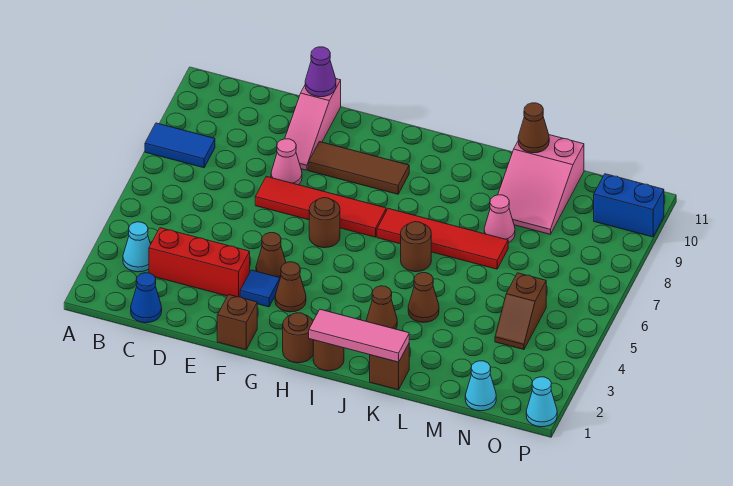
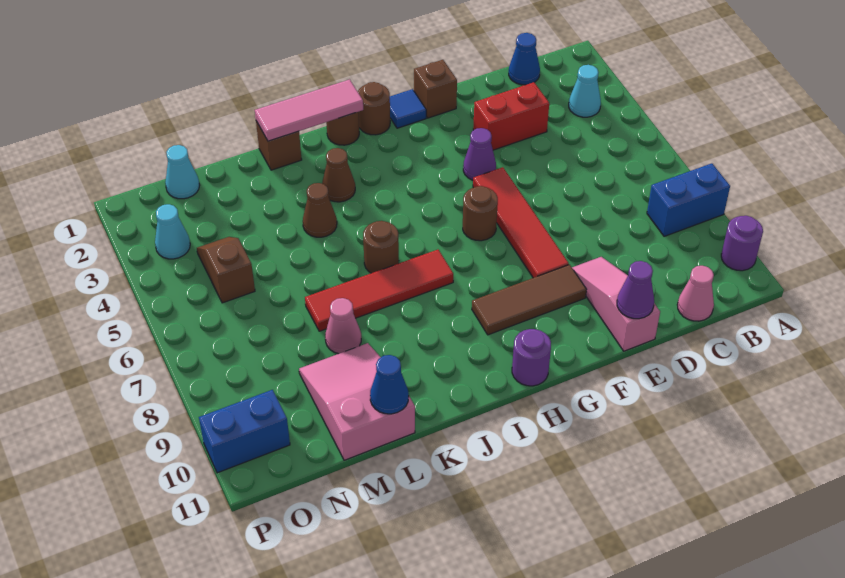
blue 1x2 tile [145,123,215,168] -> blue 1x2 brick [647,163,730,236]
none -> purple 1x1 round brick [721,216,763,271]
red 1x3 brick [149,228,250,297] -> red 1x2 brick [473,82,549,150]
red 1x4 tile [255,176,386,237] -> red 1x4 tile turned to [473,167,569,278]
pink 1x1 cone [271,139,302,185] -> pink 1x1 cone moved to [677,266,714,321]
blue 1x1 tile [240,270,280,307] -> blue 1x1 tile moved to [390,89,426,128]
brown 1x1 cone [256,233,286,278] -> purple 1x1 cone [463,128,496,180]
brown 1x1 cone [275,262,306,312] -> none
none -> purple 1x1 round brick [512,329,551,386]
brown 1x1 cone [518,103,549,153] -> blue 1x1 cone [370,355,409,414]
cyan 1x1 cone [526,377,557,427] -> cyan 1x1 cone moved to [155,204,190,259]

